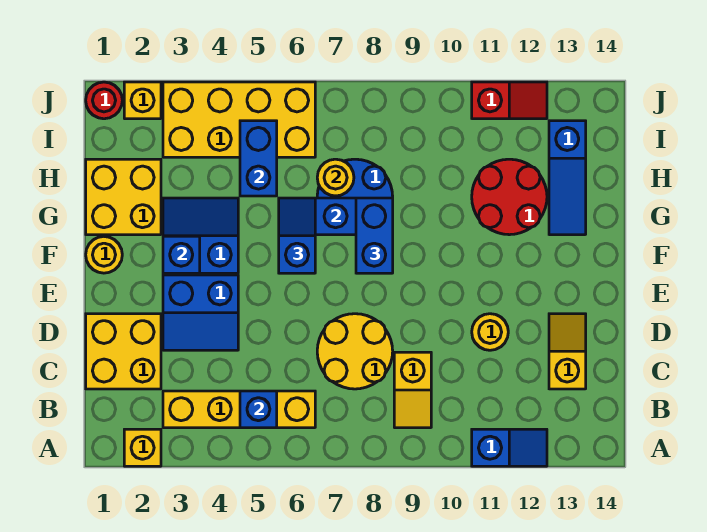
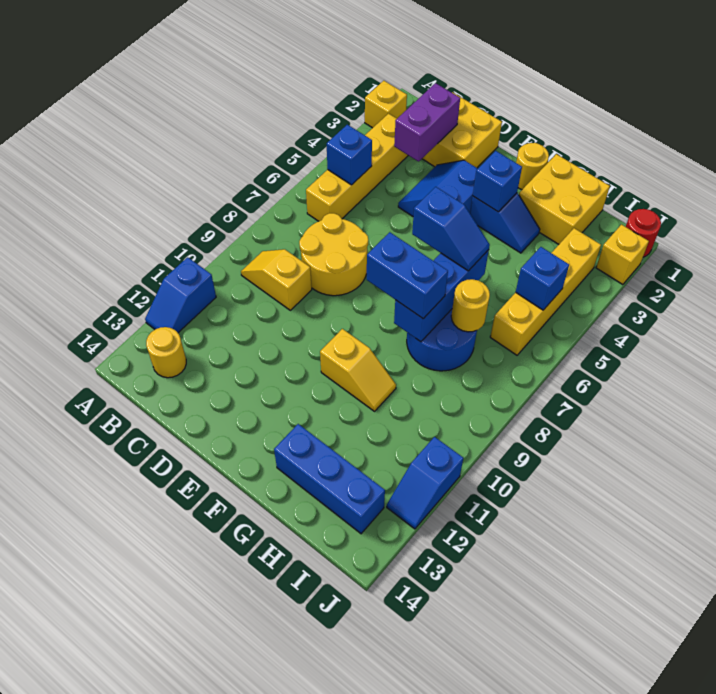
none -> purple 1x2 brick [394,83,460,162]
yellow 1x2 slope [549,314,586,389] -> yellow 1x2 slope moved to [320,329,396,411]
yellow 1x1 round brick [472,314,508,350] -> yellow 1x1 round brick moved to [146,327,186,378]
blue 2x2 slope [163,198,238,273] -> blue 1x2 slope [470,193,540,253]
red 2x2 round brick [472,159,547,235] -> none
blue 1x3 slope [549,121,586,235] -> blue 1x3 brick [274,424,385,534]
blue 1x2 brick [240,121,277,196] -> blue 1x1 brick [516,247,569,310]
yellow 2x4 brick [163,82,315,157] -> yellow 1x4 brick [490,228,601,355]
red 1x2 slope [472,82,547,119] -> blue 1x2 slope [387,437,463,529]

